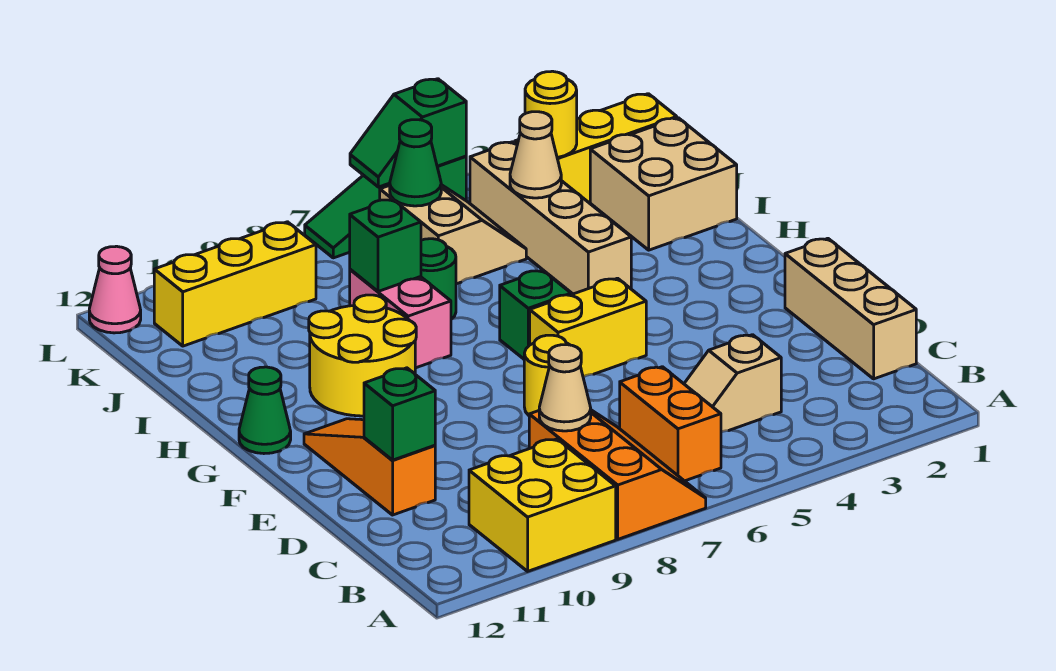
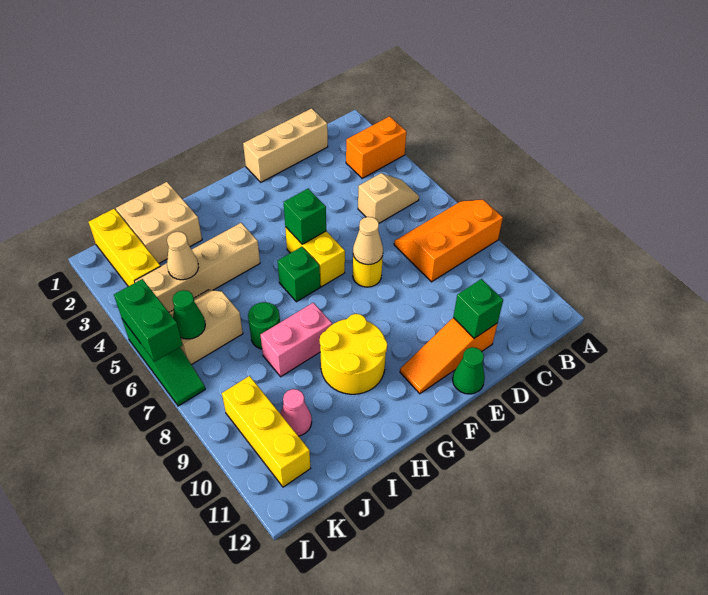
yellow 2x2 brick [469,439,616,571] -> none
orange 1x2 brick [620,367,721,481] -> orange 1x2 brick moved to [346,116,406,178]
tan 1x2 slope [684,335,781,432] -> tan 1x2 slope turned to [358,173,419,223]
tan 1x1 cone [539,345,591,431] -> tan 1x1 cone moved to [353,217,383,265]
green 1x1 cone [239,367,291,454] -> green 1x1 cone moved to [453,347,485,394]
green 1x1 brick [350,199,421,291] -> green 1x1 brick moved to [284,189,326,244]
yellow 1x1 round brick [525,71,577,157] -> none
green 1x2 slope [350,79,466,187] -> green 1x2 brick [114,279,182,362]
pink 1x1 cone [89,246,141,333] -> pink 1x1 cone moved to [280,389,312,436]

